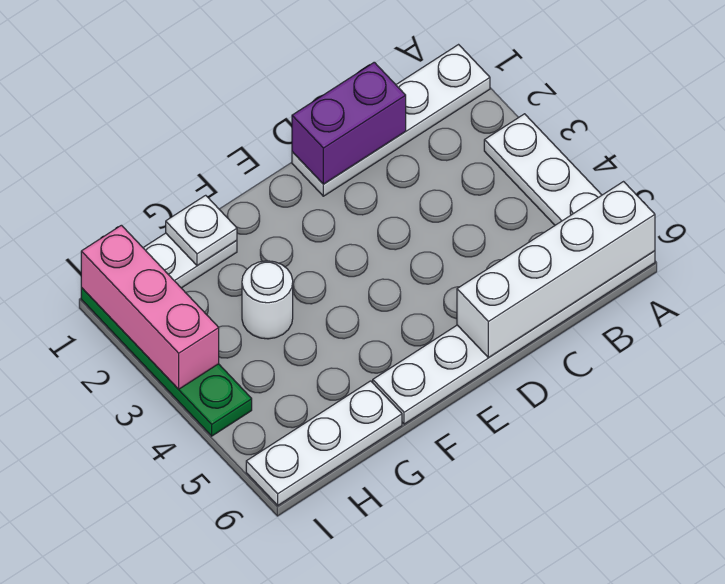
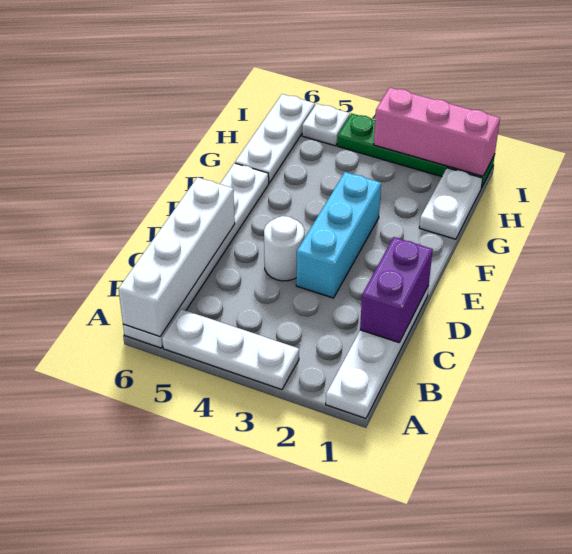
none -> cyan 1x3 brick [296,172,381,298]
white 1x1 plate [166,195,237,266] -> white 1x1 plate moved to [302,104,350,146]
white 1x1 round brick [242,261,293,339] -> white 1x1 round brick moved to [264,216,304,281]

